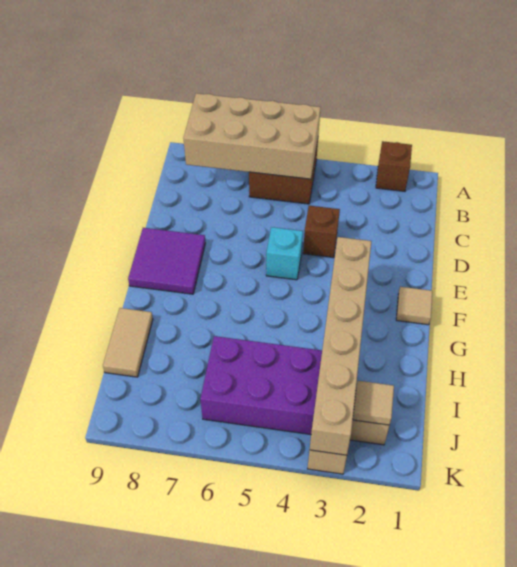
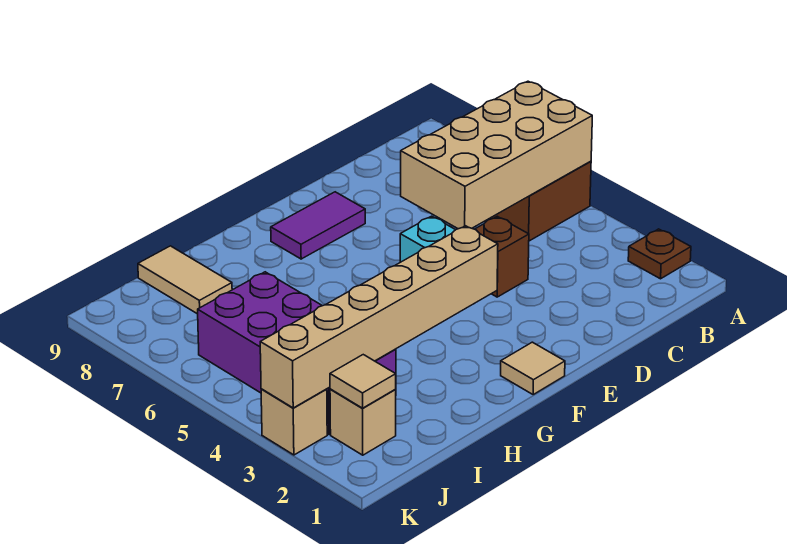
brown 1x1 brick [376,141,412,191] -> brown 1x1 plate [628,229,691,279]
tan 2x4 brick [183,93,321,179] -> tan 2x4 brick turned to [401,81,592,229]
purple 2x2 tile [128,228,205,294] -> purple 1x2 tile [271,192,365,259]
tan 1x2 tile [103,308,153,377] -> tan 1x2 tile turned to [138,246,232,314]

